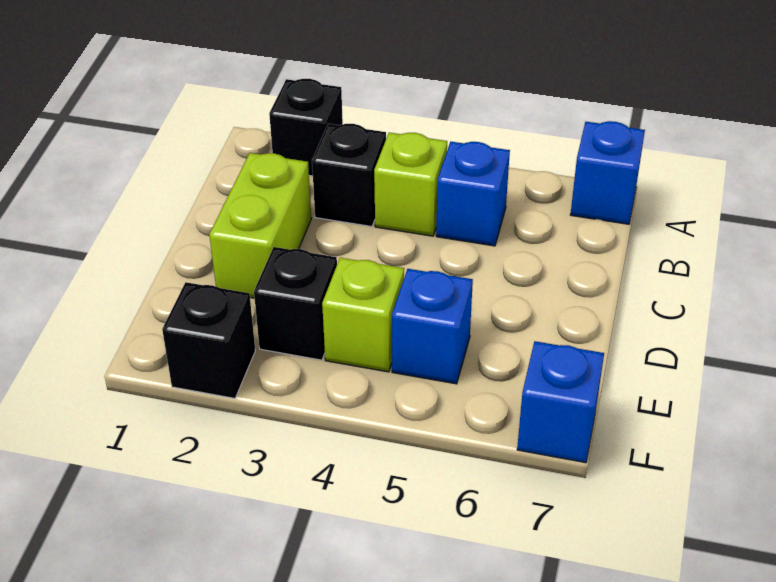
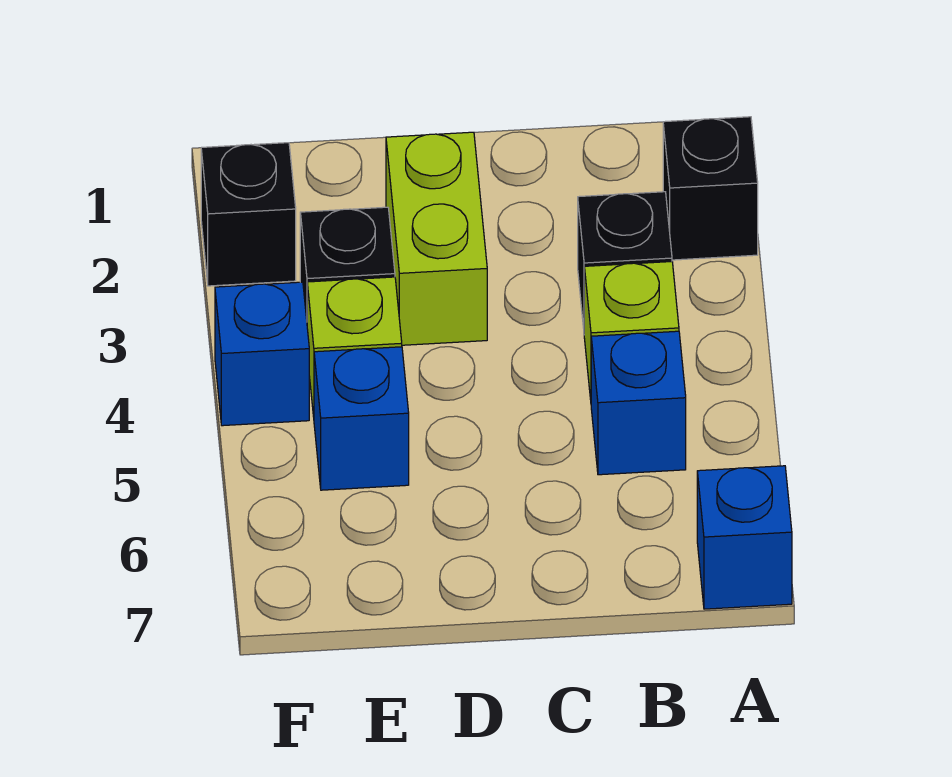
lime 1x2 brick [209,153,311,298] -> lime 1x2 brick turned to [386,132,487,345]
blue 1x1 brick [517,341,604,463] -> blue 1x1 brick moved to [215,282,309,426]

